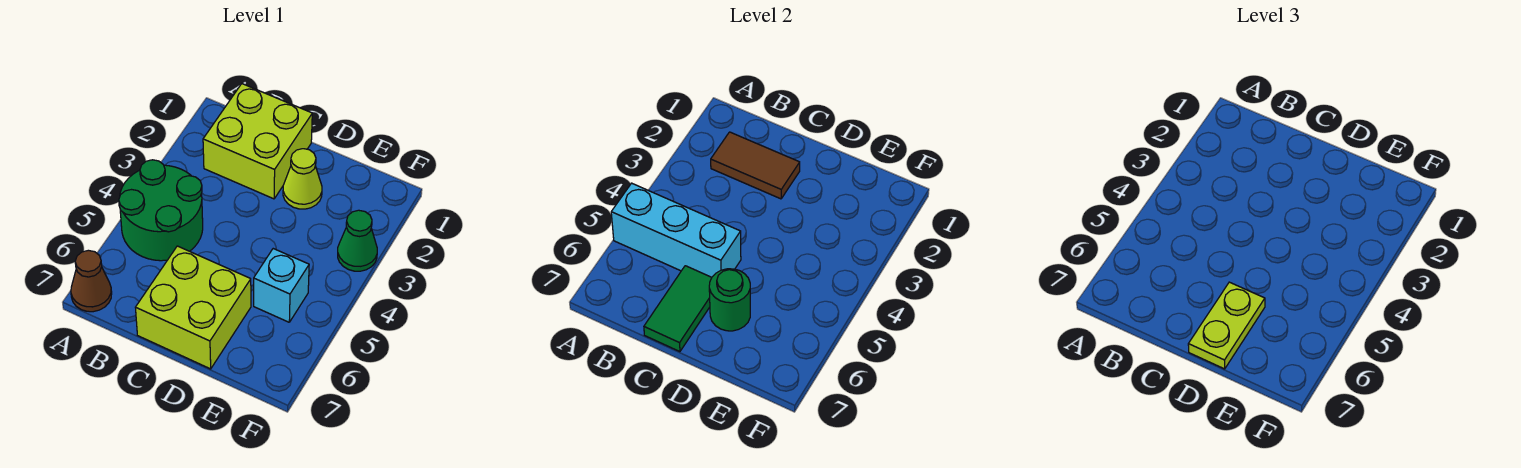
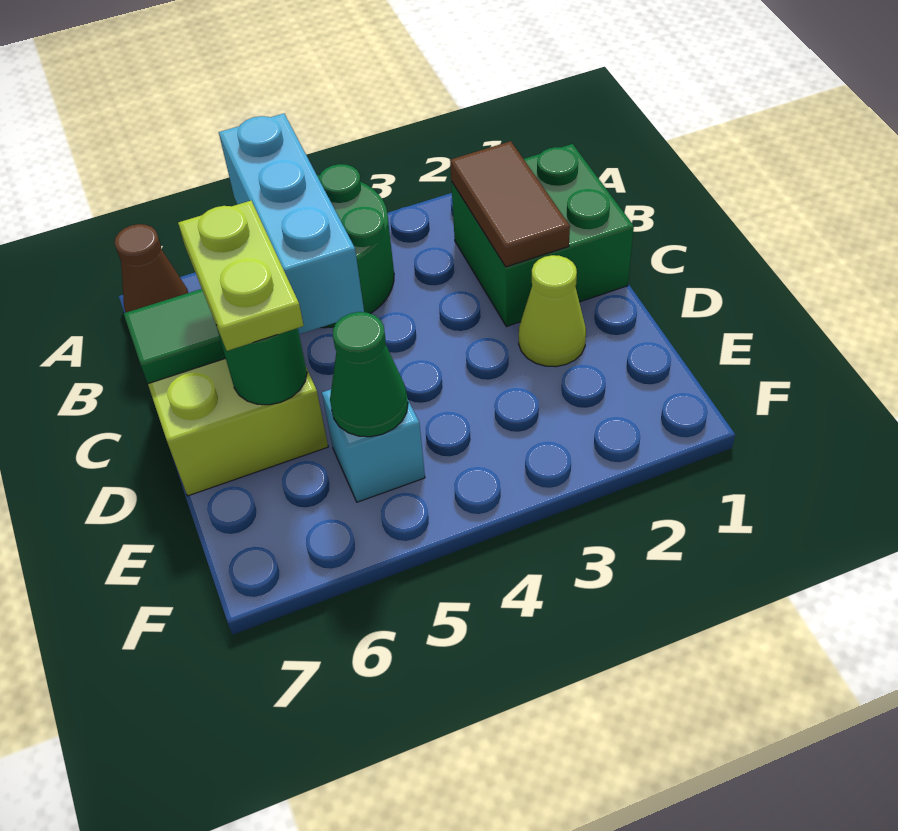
lime 2x2 brick [203,84,312,199] -> green 2x2 brick [451,144,634,327]
lime 1x2 plate [1188,282,1265,369] -> lime 1x2 plate turned to [178,201,304,351]
green 1x1 cone [338,210,377,271] -> green 1x1 cone moved to [330,312,408,437]

